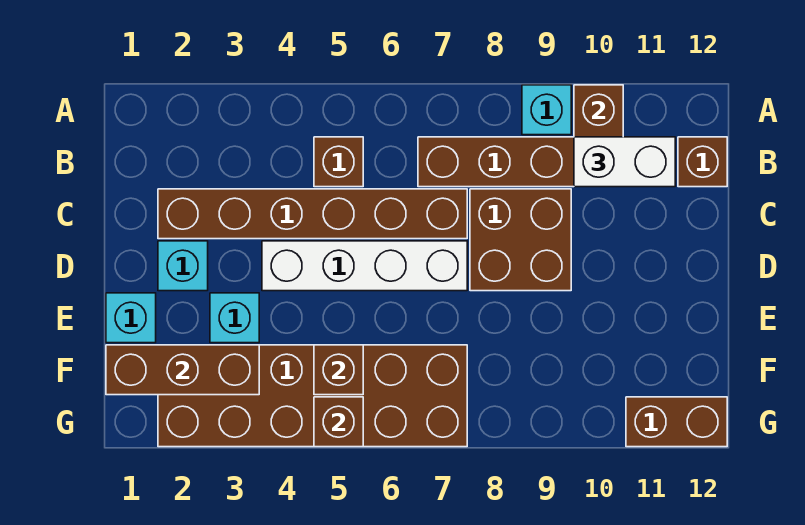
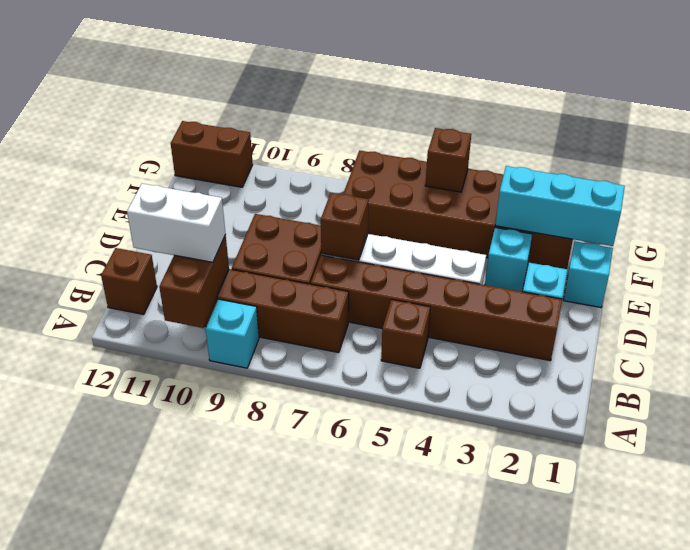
brown 1x3 brick [106,345,259,395] -> cyan 1x3 brick [495,166,625,246]
brown 1x1 brick [314,345,363,395] -> brown 1x1 brick moved to [321,193,369,260]

